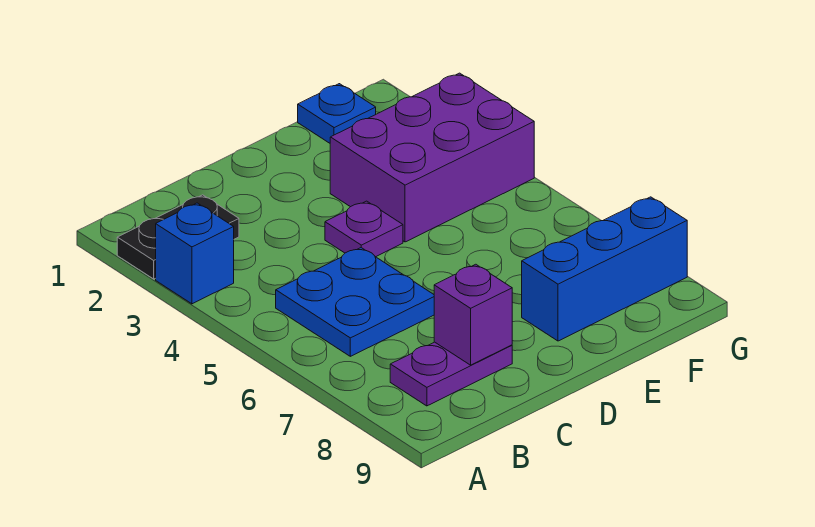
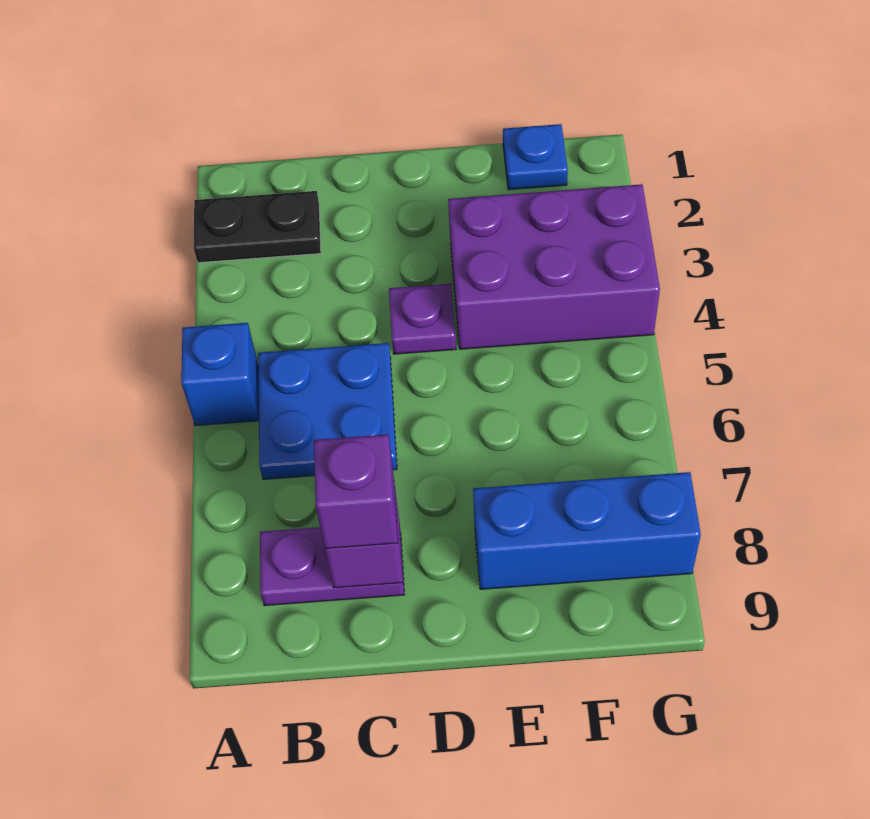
blue 1x1 brick [156,203,234,304] -> blue 1x1 brick moved to [181,323,259,426]
none -> purple 1x1 brick [314,434,398,549]

